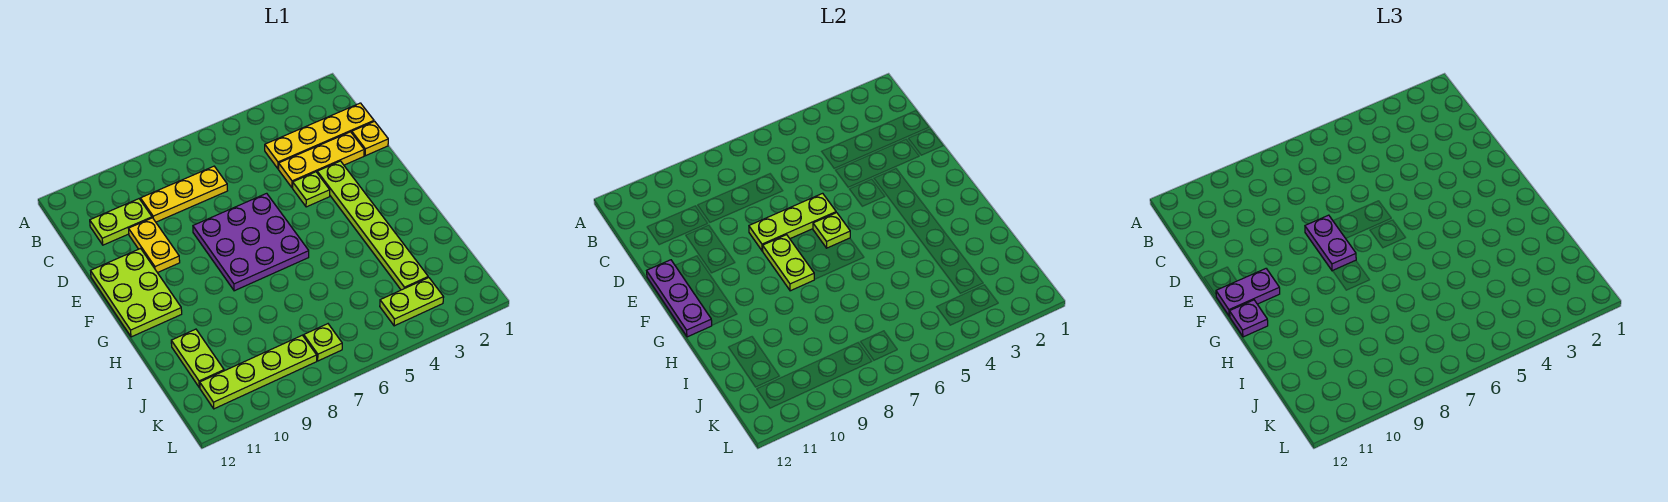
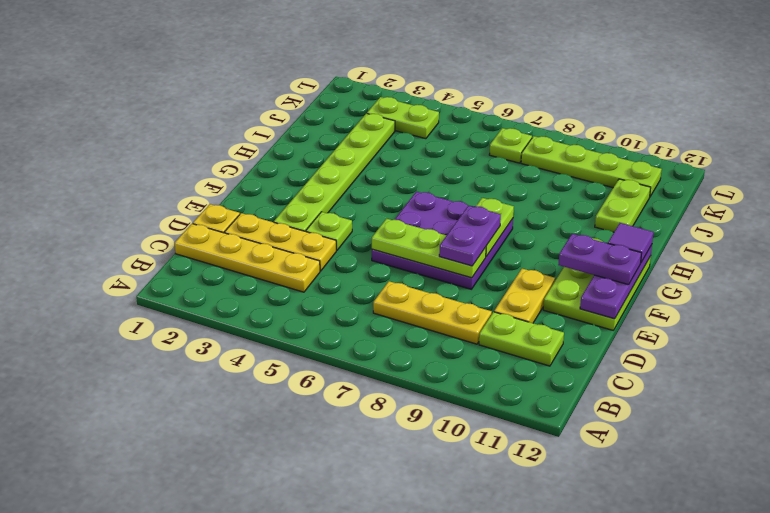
lime 1x1 plate [813,213,850,248] -> none
purple 1x1 plate [1230,300,1268,337] -> purple 1x1 tile [608,223,654,262]

